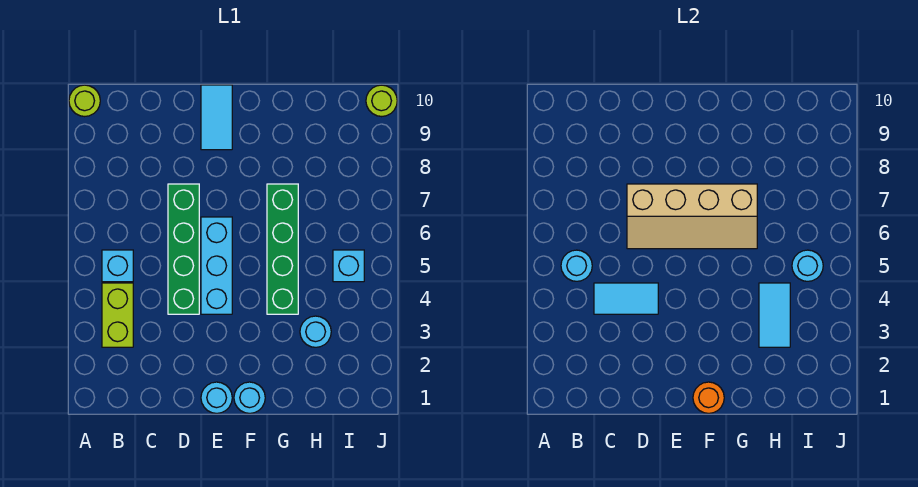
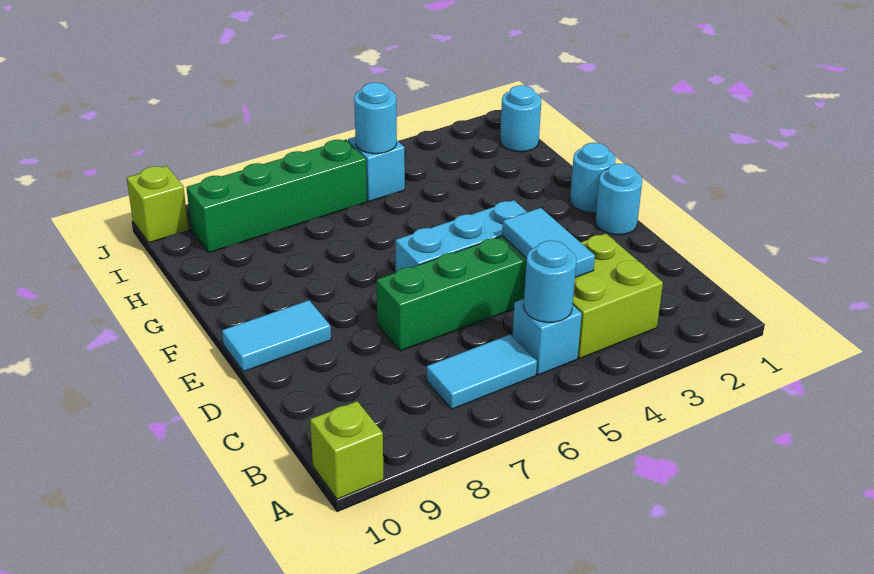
lime 1x1 round brick [69,85,100,117] -> lime 1x1 brick [310,401,384,499]
lime 1x2 brick [102,283,133,347] -> lime 2x2 brick [573,233,663,359]
tan 2x4 slope [627,184,757,249] -> none
orange 1x1 round brick [693,382,724,413] -> none
green 1x4 brick [267,184,298,314] -> green 1x4 brick moved to [186,140,367,253]
cyan 1x1 round brick [300,316,331,347] -> cyan 1x1 round brick moved to [500,85,541,152]
cyan 1x2 tile [759,283,790,347] -> cyan 1x2 tile moved to [426,334,537,409]
lime 1x1 round brick [366,85,397,117] -> lime 1x1 brick [127,166,189,243]

